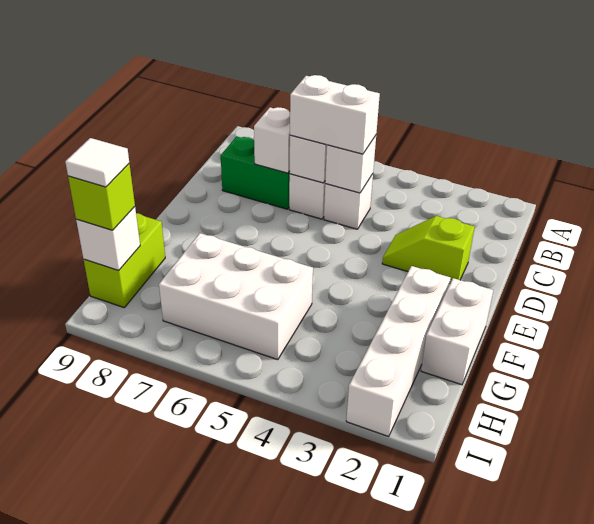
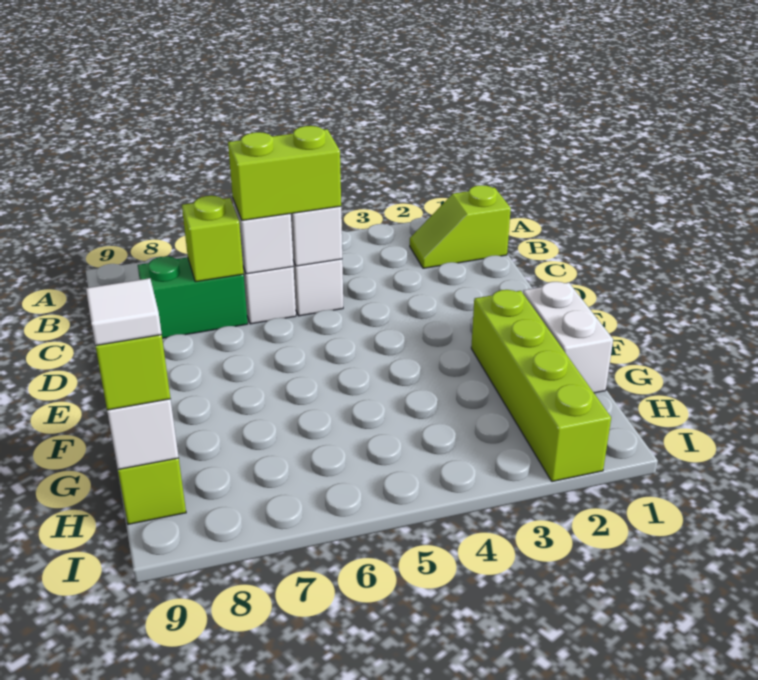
white 1x2 brick [290,75,380,154] -> lime 1x2 brick [228,126,341,220]
white 1x1 brick [254,107,290,173] -> lime 1x1 brick [182,196,244,282]
lime 1x2 slope [382,216,475,283] -> lime 1x2 slope moved to [410,185,511,268]
white 1x4 brick [346,266,451,436] -> lime 1x4 brick [471,290,611,482]
white 2x3 brick [159,233,313,360] -> none

